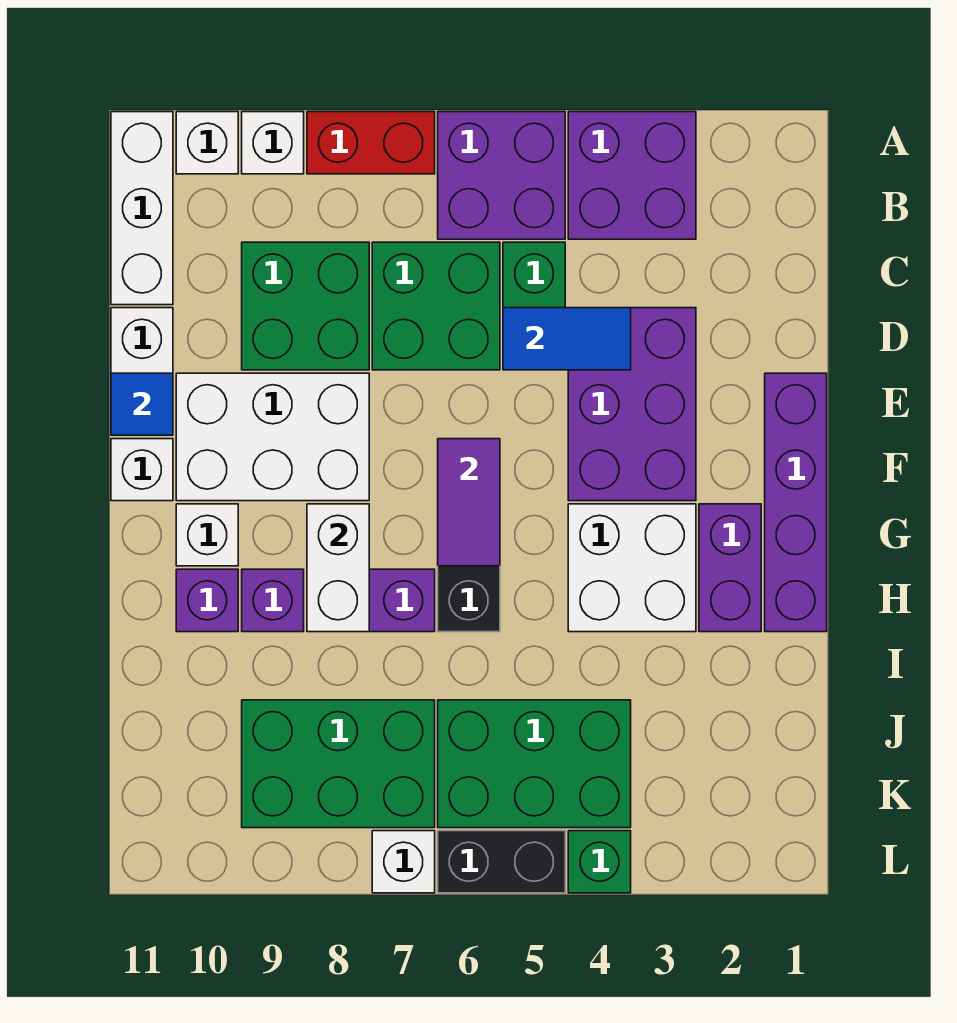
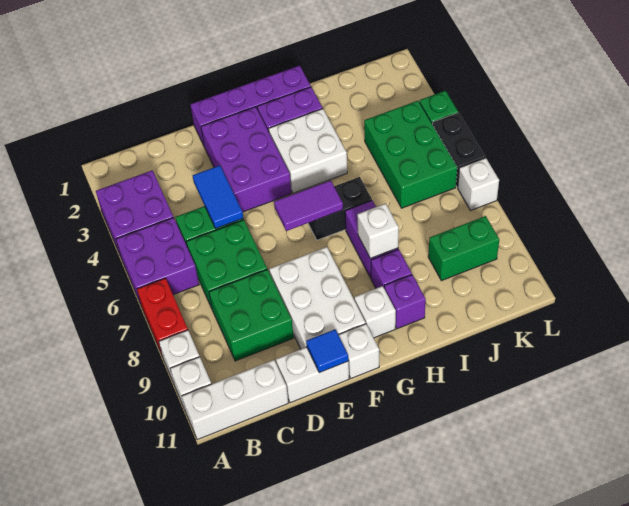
purple 2x3 brick [568,308,696,501] -> purple 2x3 brick turned to [201,107,292,212]
white 1x2 brick [307,504,369,632] -> white 1x1 brick [357,204,399,258]
green 2x3 brick [242,700,435,828] -> green 1x2 brick [428,216,499,281]

